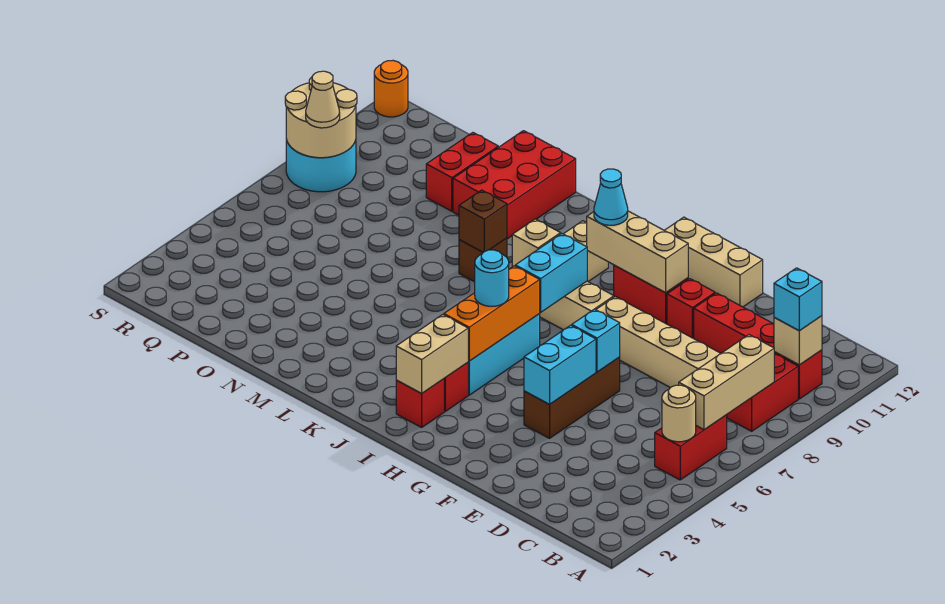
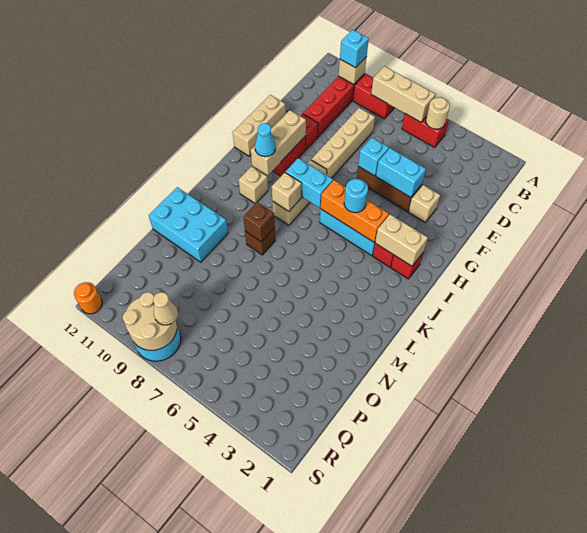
none -> tan 1x1 brick [409,185,440,222]
red 2x3 brick [453,131,576,239] -> cyan 2x3 brick [149,187,228,262]
red 1x2 brick [426,133,498,211] -> none

